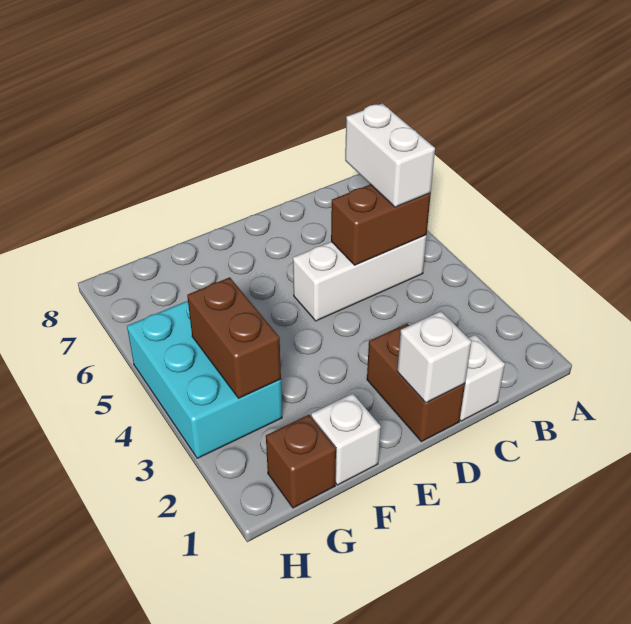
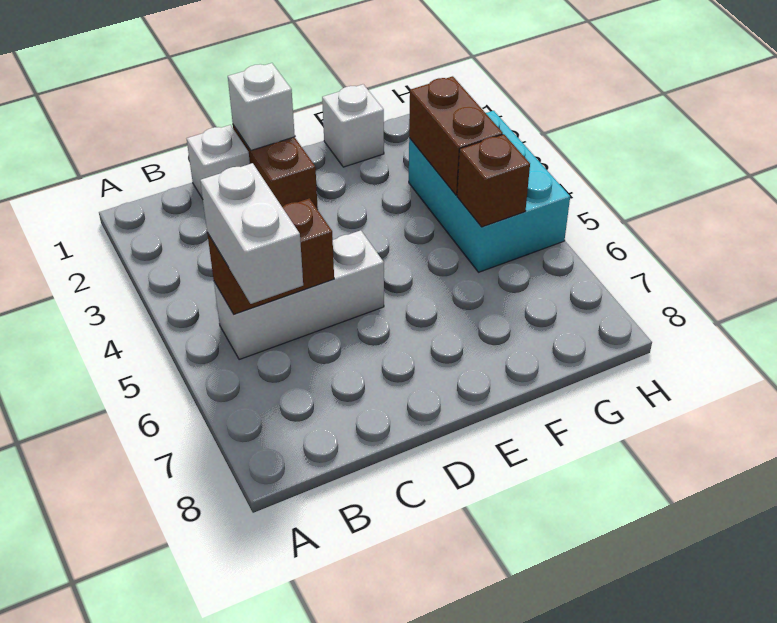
brown 1x1 brick [266,415,336,508] -> brown 1x1 brick moved to [457,134,530,227]

